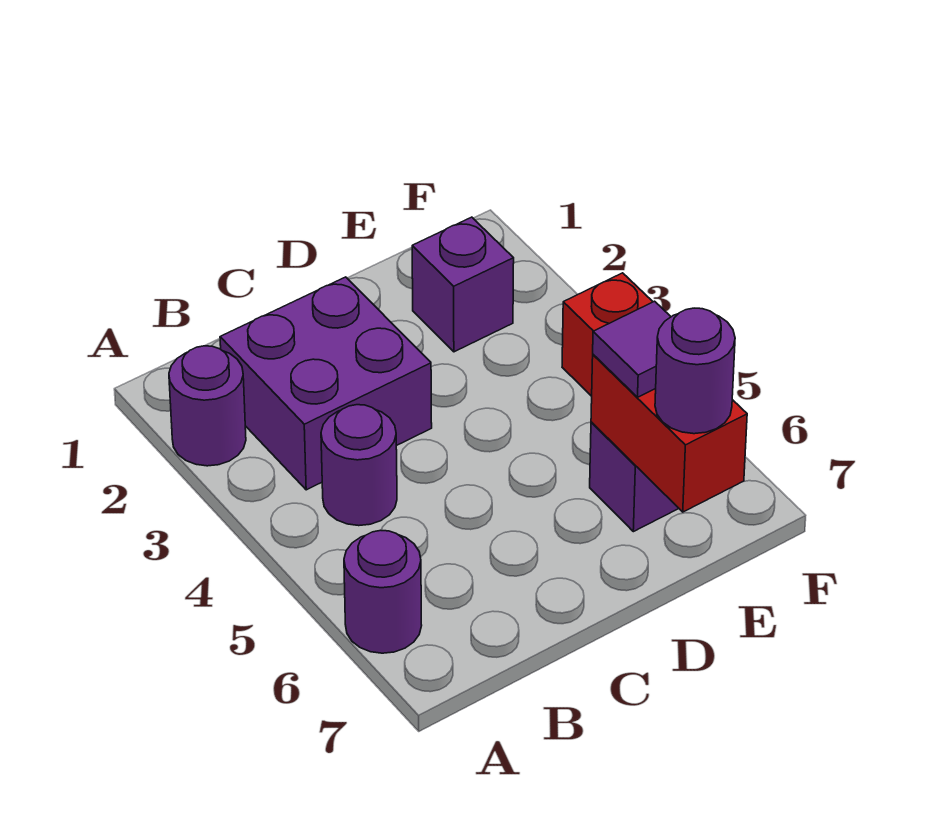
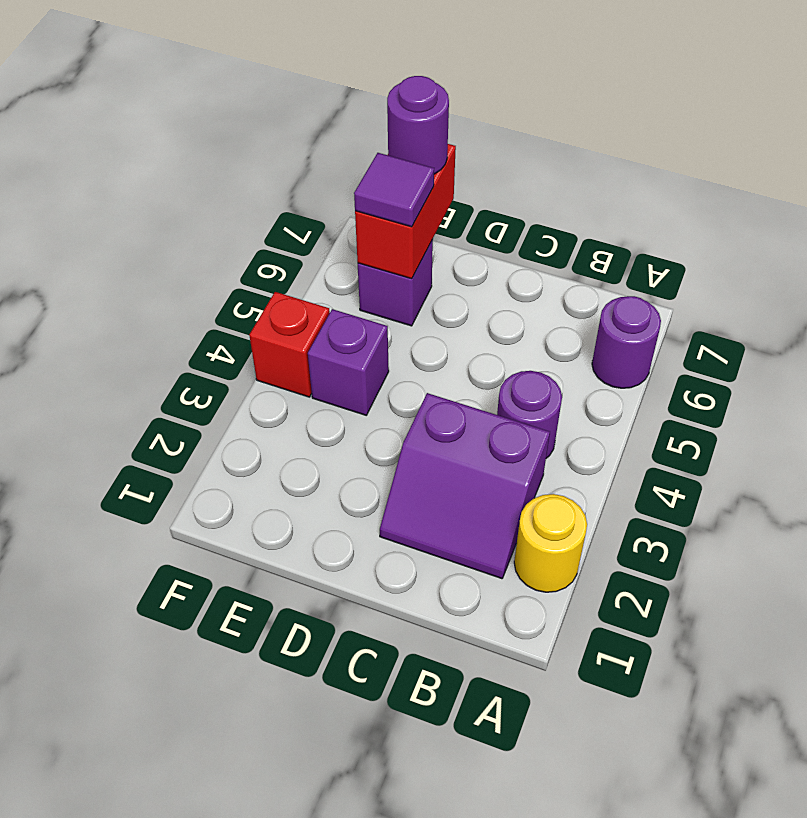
purple 1x1 round brick [169,346,246,466] -> yellow 1x1 round brick [514,494,587,592]
purple 2x2 brick [220,277,432,490] -> purple 2x2 slope [380,393,550,579]
purple 1x1 brick [412,217,514,352] -> purple 1x1 brick moved to [308,309,389,415]

